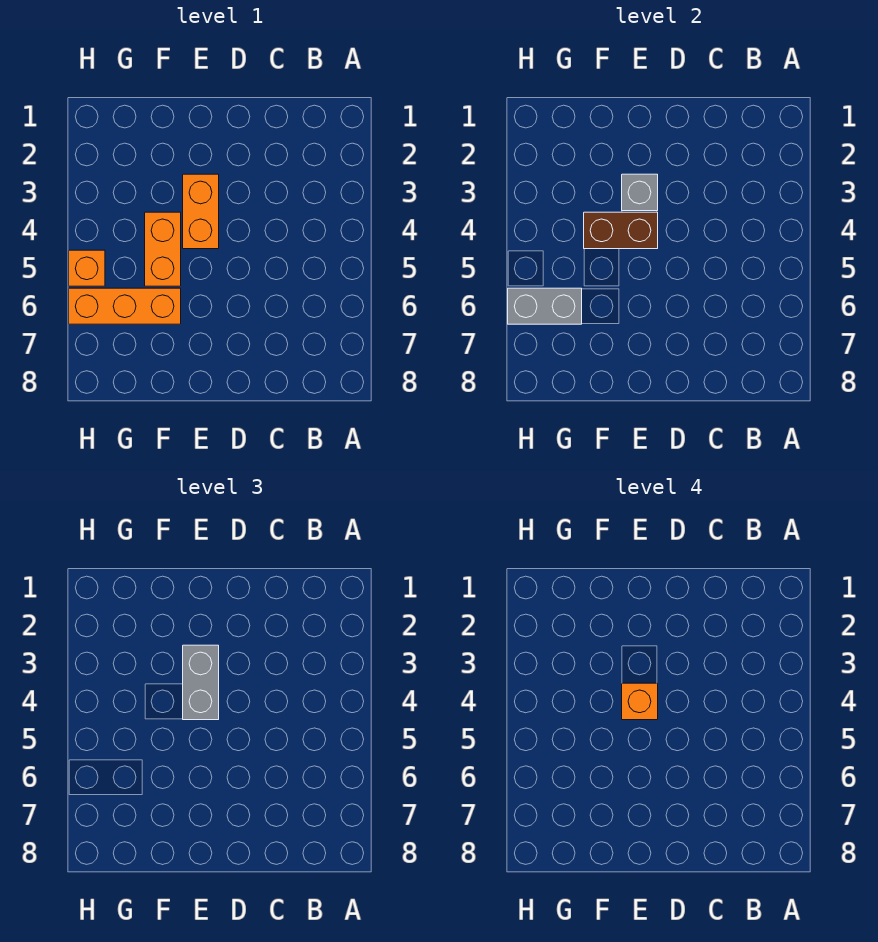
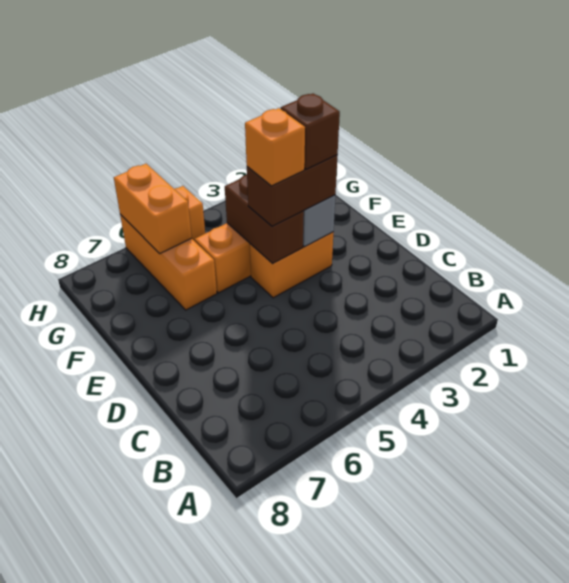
grey 1x2 brick [183,645,219,720] -> brown 1x2 brick [247,155,338,226]
none -> brown 1x1 brick [281,93,340,169]
grey 1x2 brick [508,288,582,324] -> orange 1x2 brick [114,164,192,254]

